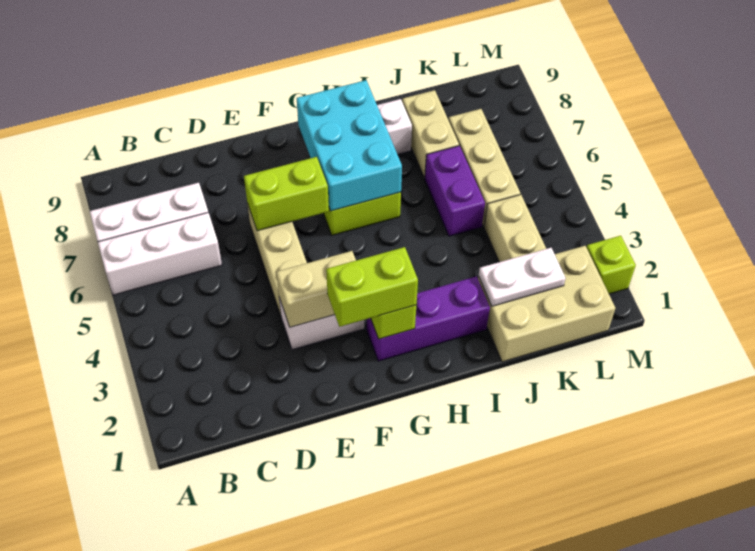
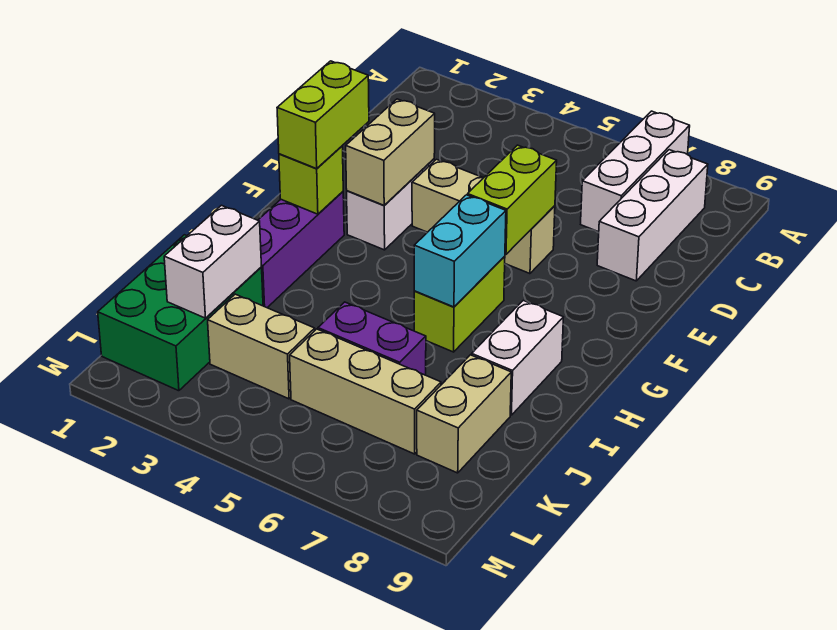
white 1x3 brick [98,213,222,295] -> white 1x3 brick moved to [597,150,708,281]
cyan 2x3 brick [297,80,402,211] -> cyan 1x2 brick [414,195,506,307]
tan 2x3 brick [478,246,615,362] -> green 2x3 brick [98,235,263,391]
white 1x2 plate [479,248,566,306] -> white 1x2 brick [164,205,262,318]
tan 1x2 brick [402,90,459,178] -> tan 1x2 brick turned to [417,355,511,473]
lime 1x1 brick [587,236,636,294] -> none

